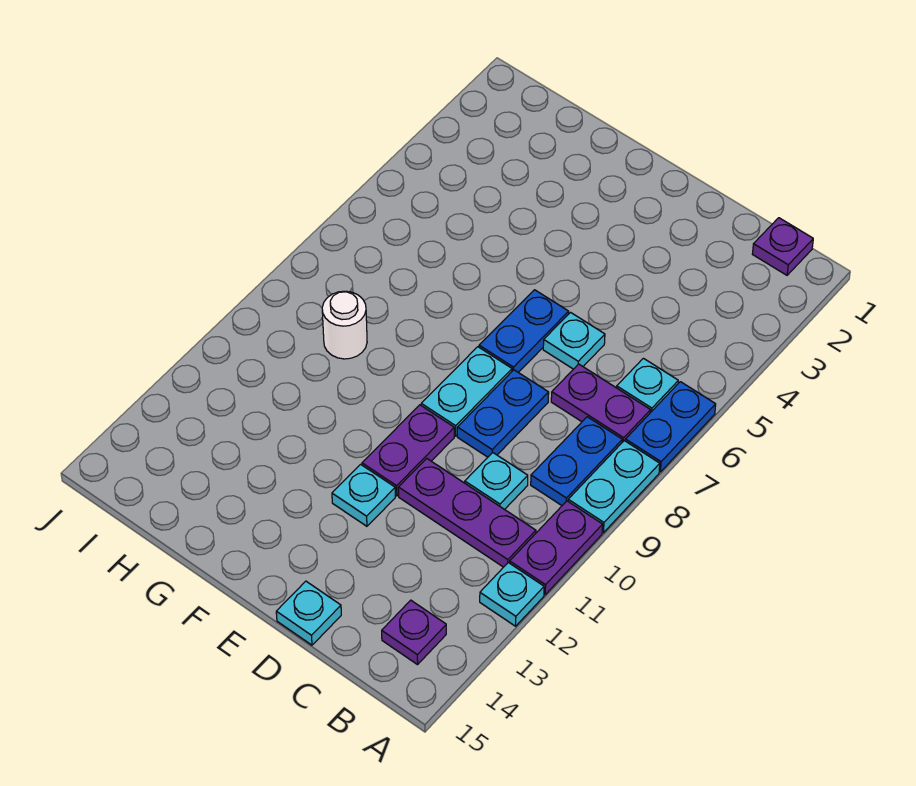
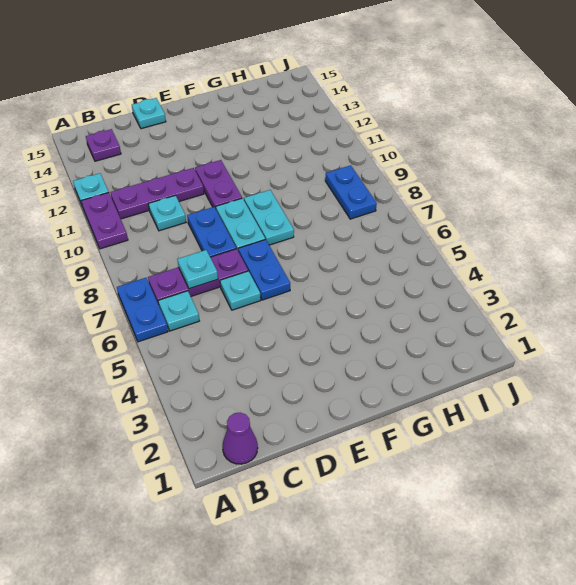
cyan 1x2 plate [568,441,660,533] -> cyan 1x2 plate moved to [244,190,294,245]
purple 1x1 plate [753,218,813,275] -> purple 1x1 cone [223,413,258,464]
purple 1x2 plate [551,364,651,442] -> purple 1x3 plate [148,249,248,305]
blue 1x2 plate [531,417,622,505] -> blue 1x2 plate moved to [325,165,377,219]
cyan 1x1 plate [332,464,395,526] -> cyan 1x1 plate moved to [178,250,218,289]
white 1x1 round brick [322,291,367,359] -> none

